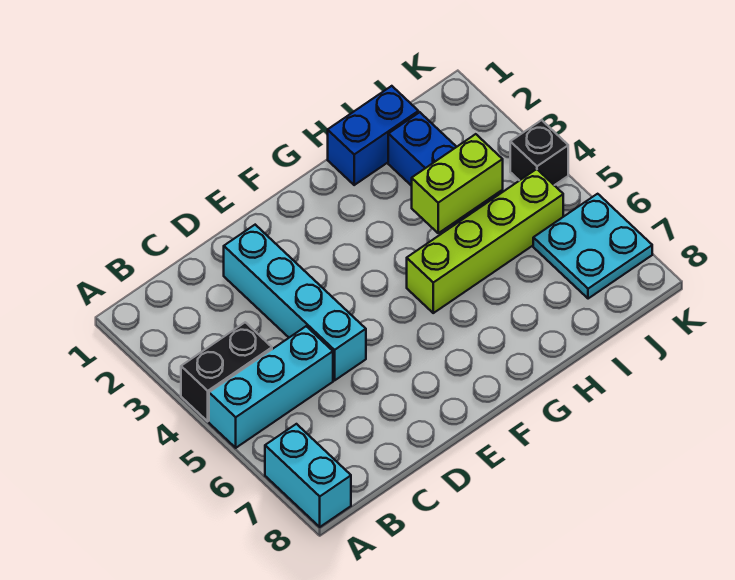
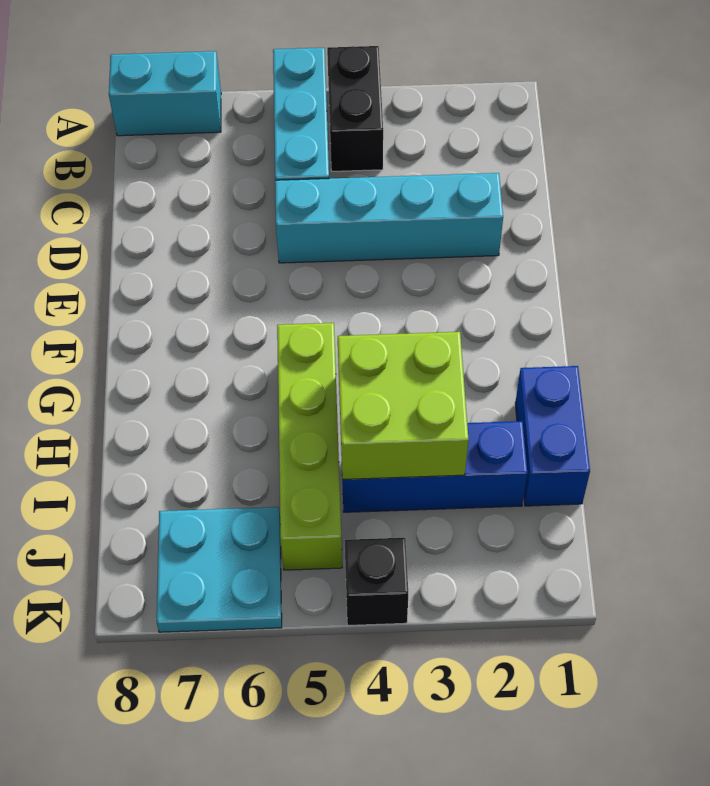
lime 1x2 brick [412,134,503,233] -> lime 2x2 brick [338,332,469,479]

